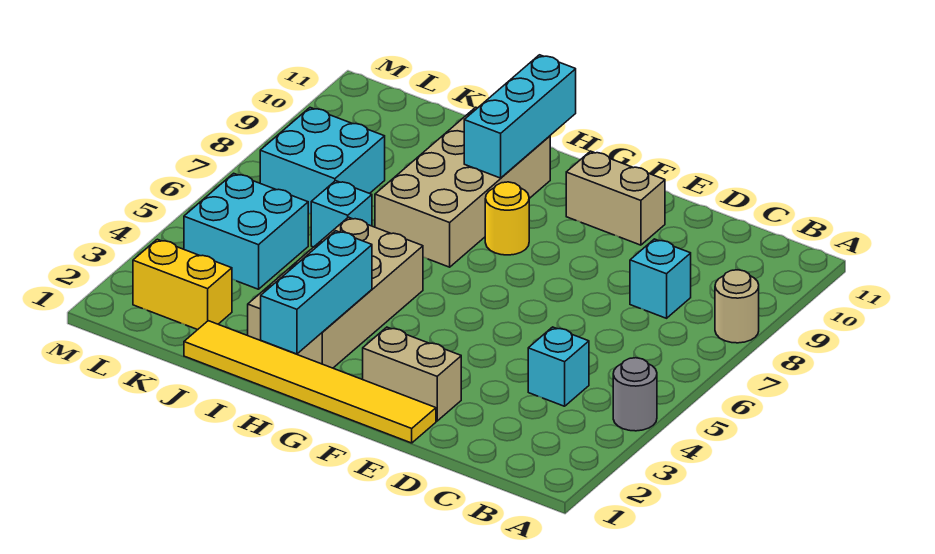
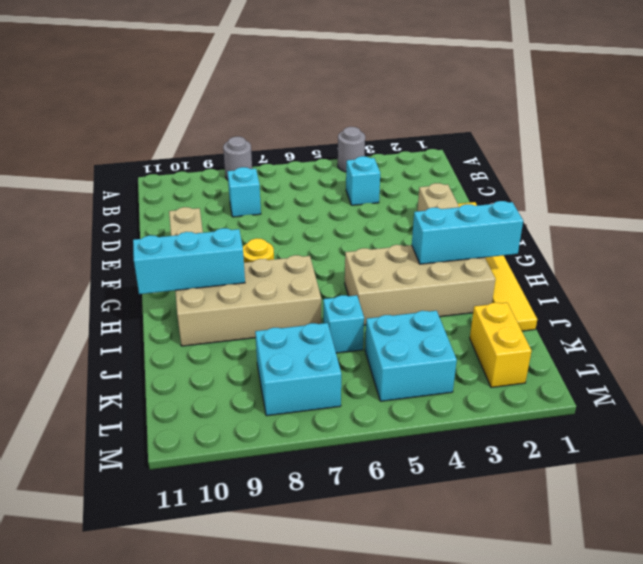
tan 1x1 round brick [715,270,759,343] -> grey 1x1 round brick [223,137,252,180]

